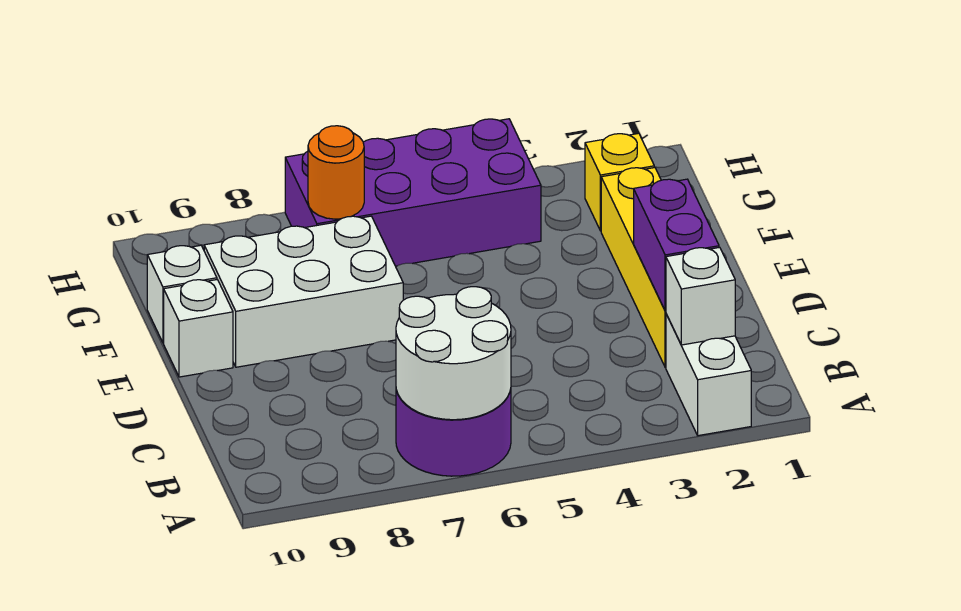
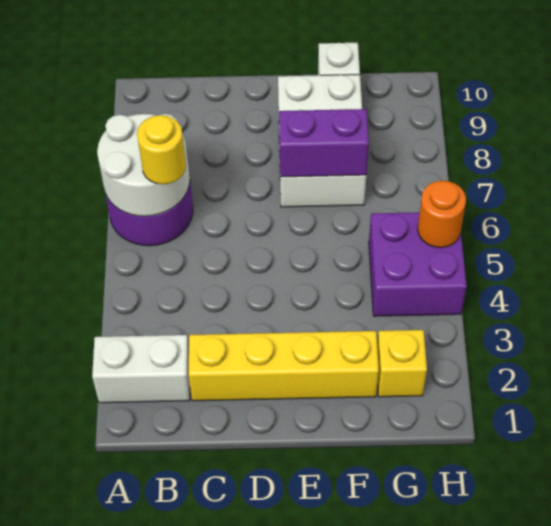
white 1x1 brick [666,247,735,345] -> none
none -> yellow 1x1 round brick [137,115,186,184]
purple 1x2 brick [634,179,719,311] -> purple 1x2 brick moved to [279,109,369,177]
white 1x1 brick [164,280,233,377] -> none
purple 2x4 brick [285,119,541,266] -> purple 2x2 brick [369,212,467,316]
orange 1x1 round brick [308,126,364,219] -> orange 1x1 round brick moved to [418,181,466,248]

